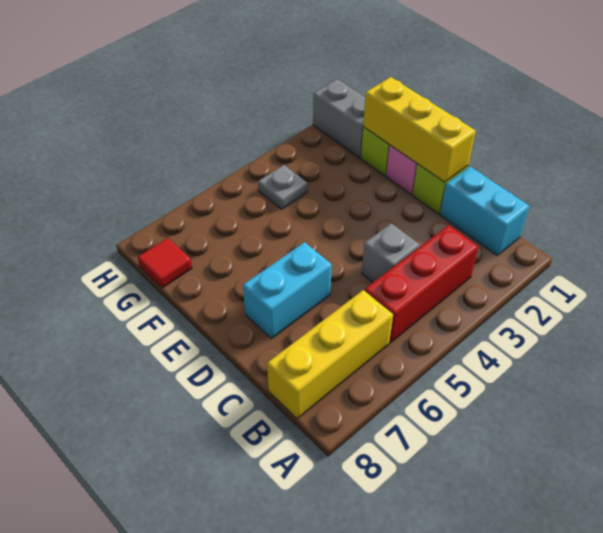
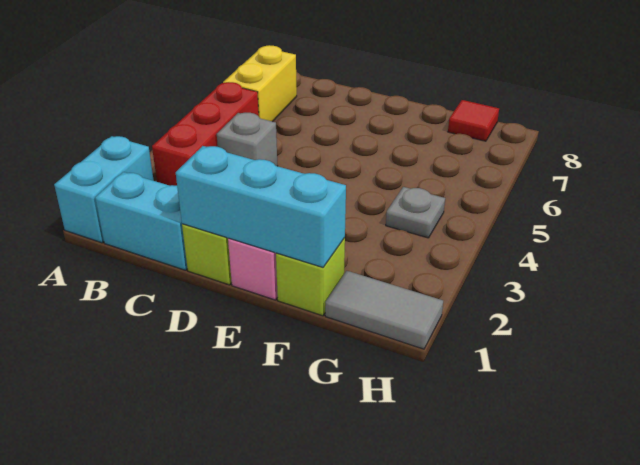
yellow 1x3 brick [267,290,393,419] -> yellow 1x2 brick [223,45,297,122]
yellow 1x3 brick [363,77,476,182] -> cyan 1x3 brick [176,146,346,267]
cyan 1x2 brick [243,242,332,338] -> cyan 1x2 brick moved to [54,136,154,243]
grey 1x2 brick [313,79,365,158] -> grey 1x2 tile [325,271,443,349]

